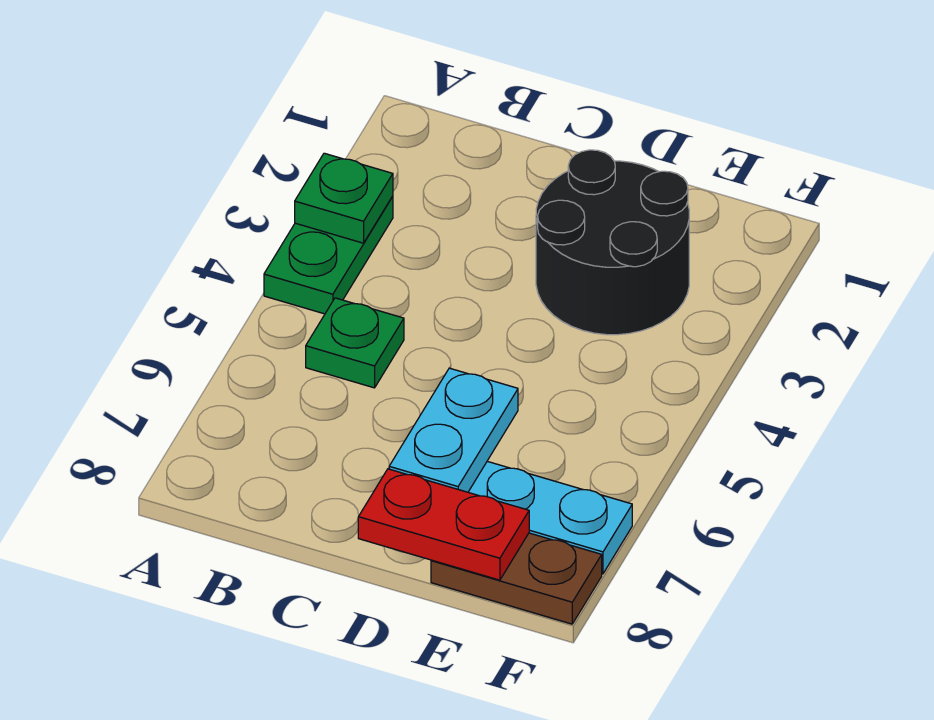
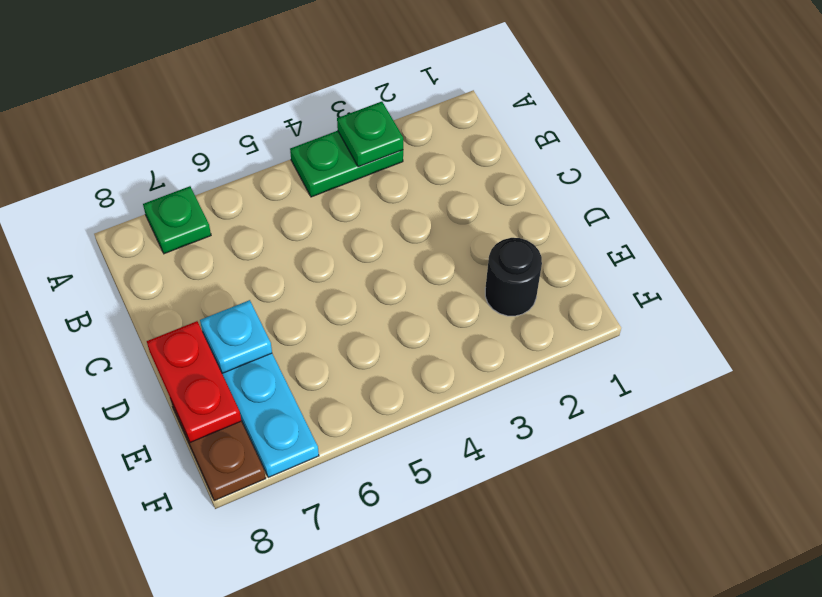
green 1x1 plate [306,298,404,388] -> green 1x1 plate moved to [143,186,211,254]
black 2x2 round brick [536,150,689,335] -> black 1x1 round brick [485,238,542,316]
cyan 1x2 plate [389,368,518,492] -> cyan 1x1 plate [200,300,272,373]

